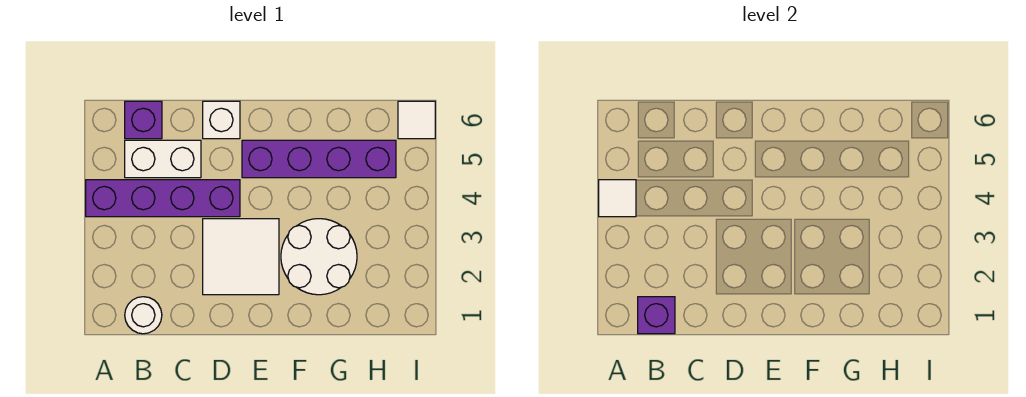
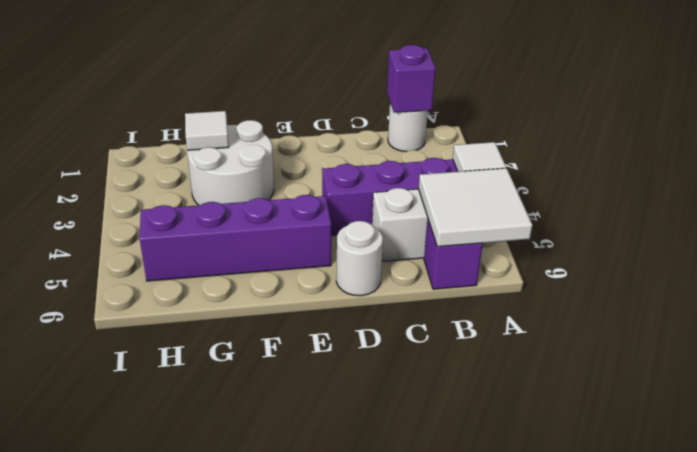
white 2x2 tile [203,219,279,295] -> white 2x2 tile moved to [418,168,532,247]
white 1x1 brick [203,101,240,139] -> white 1x1 round brick [336,221,383,296]
white 1x1 tile [398,101,435,139] -> white 1x1 tile moved to [185,111,229,150]

